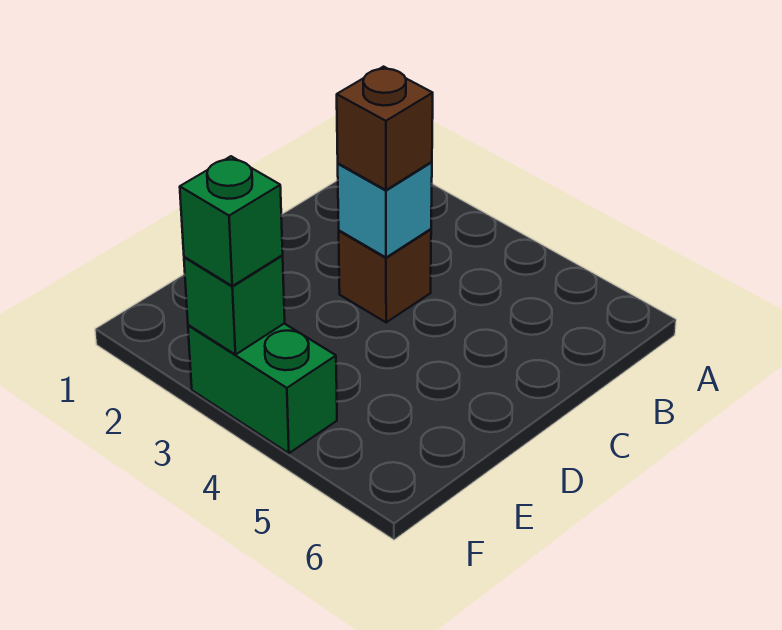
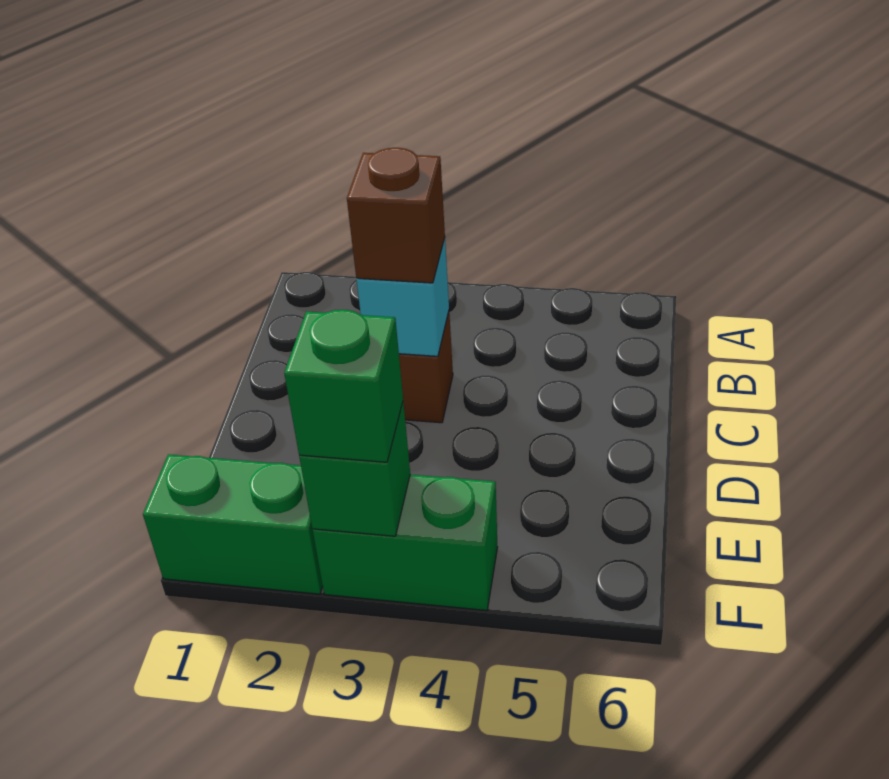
none -> green 1x2 brick [143,454,323,594]

